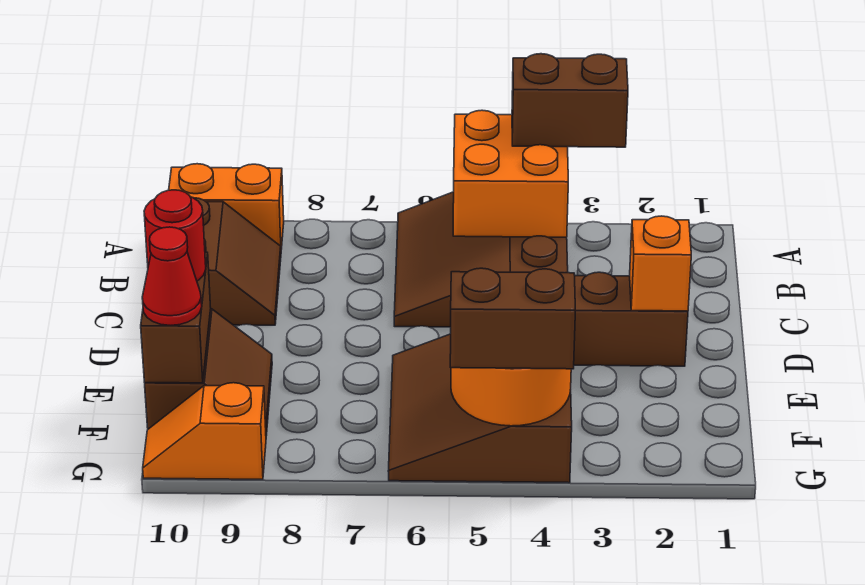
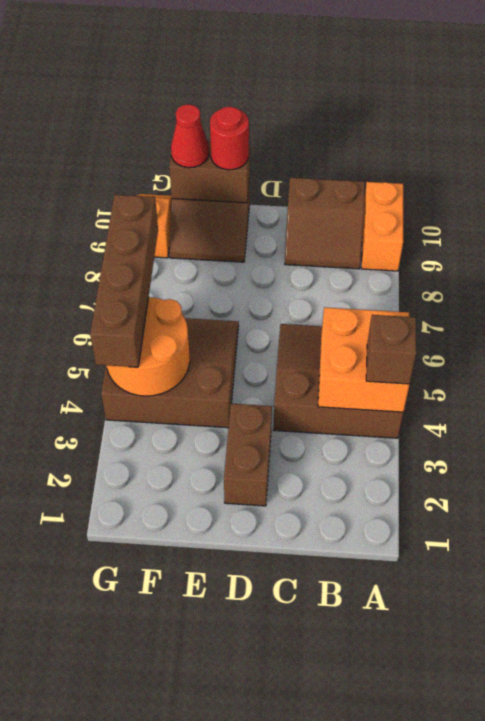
brown 1x2 brick [512,54,628,147] -> brown 1x1 brick [366,315,416,384]
orange 1x1 brick [630,216,691,311] -> none
brown 1x2 brick [450,268,575,369] -> brown 1x4 brick [90,195,158,367]

